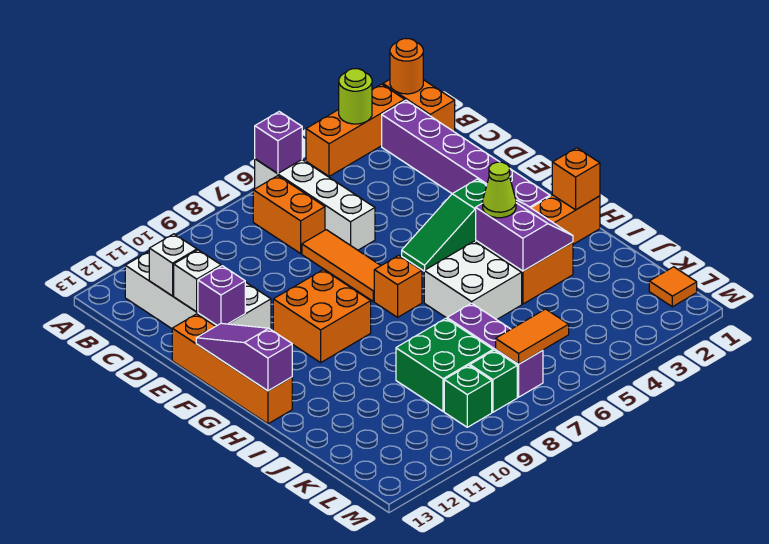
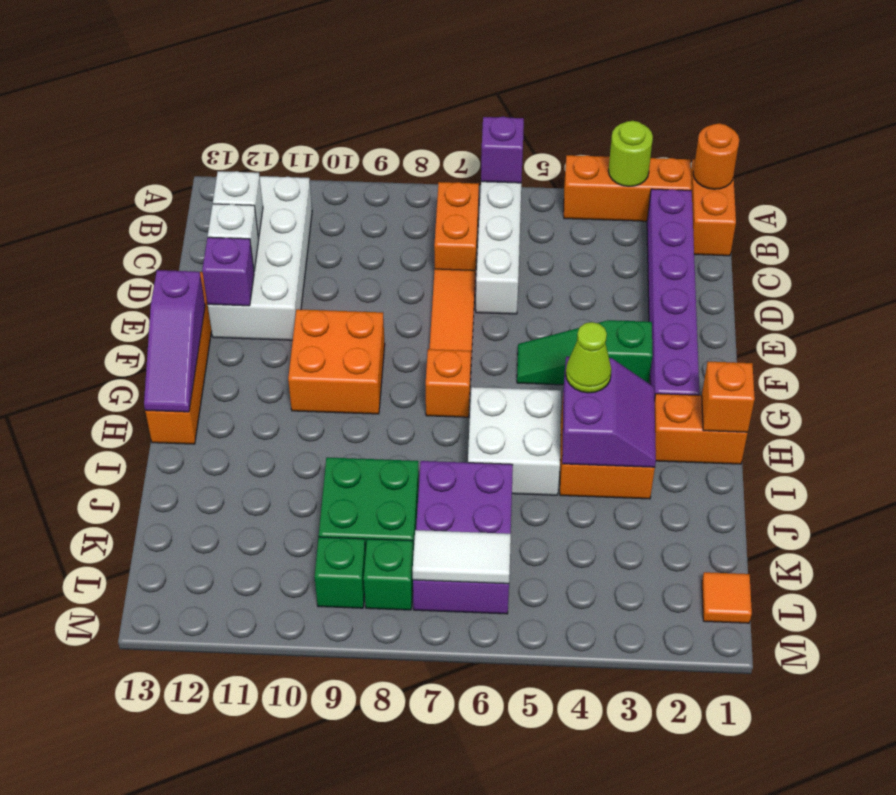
purple 1x3 slope [196,323,292,391] -> purple 1x3 slope turned to [144,270,205,412]
purple 1x3 brick [447,303,543,397] -> purple 2x3 brick [413,461,513,614]
orange 1x2 tile [496,309,569,364] -> white 1x2 tile [413,530,511,584]

